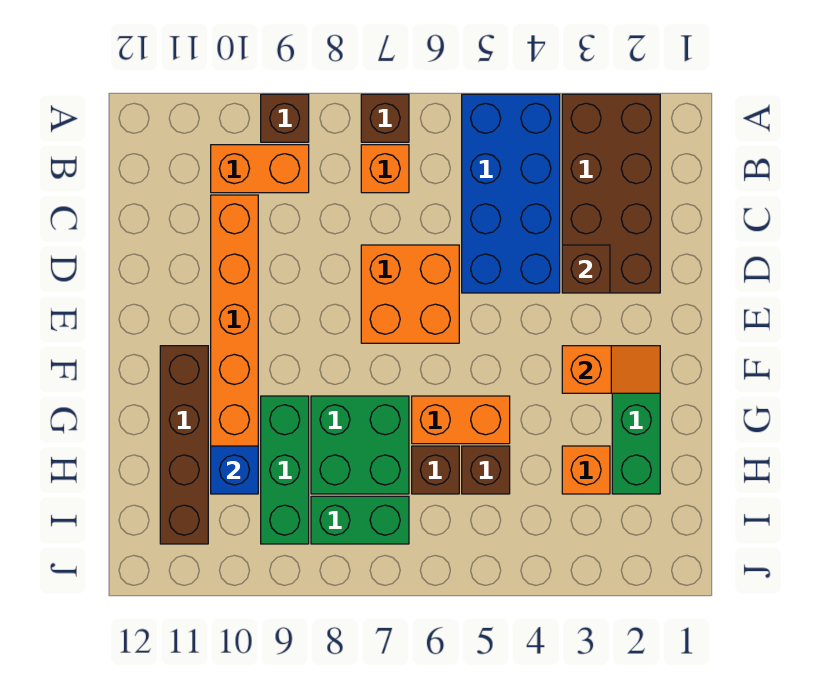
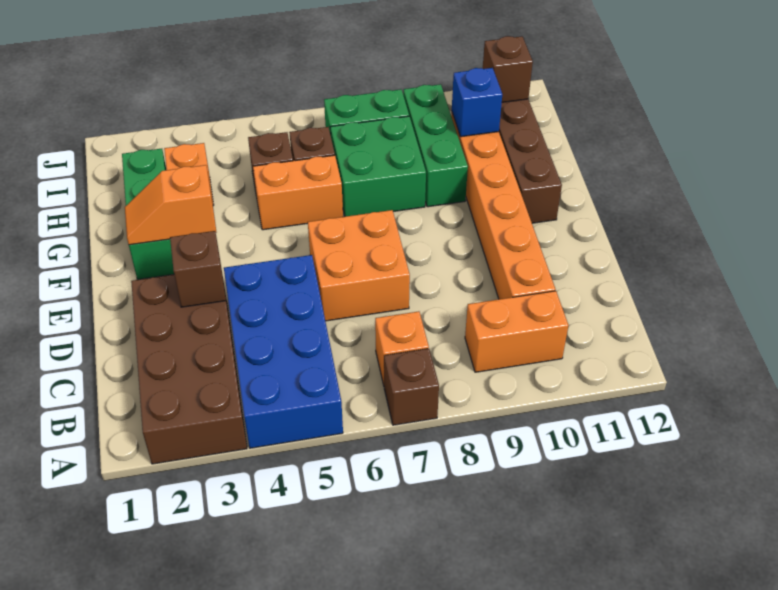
brown 1x1 brick [261,94,309,142] -> brown 1x1 brick moved to [483,36,533,102]

